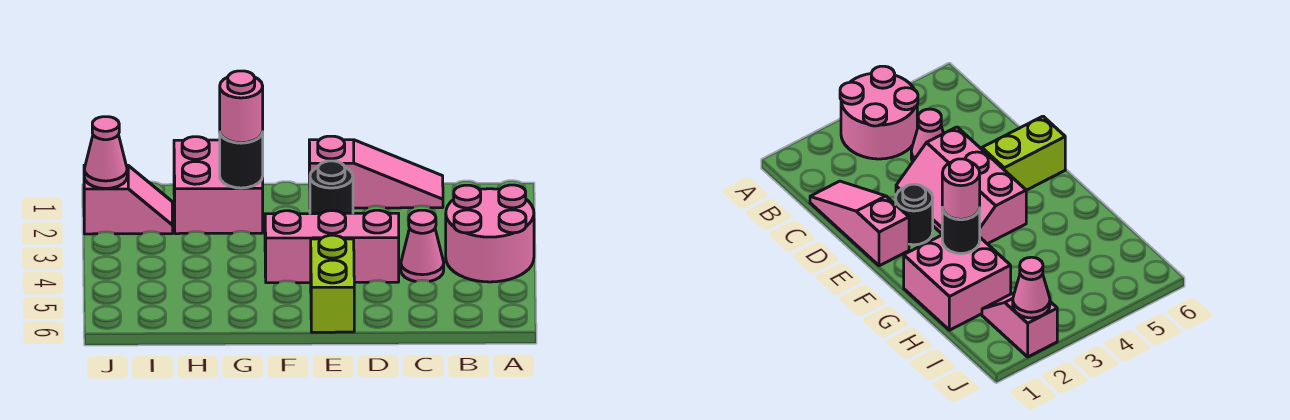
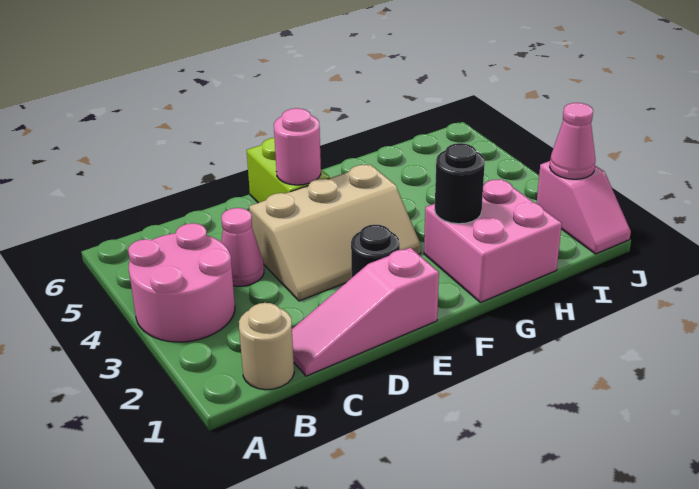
none -> tan 1x1 round brick [239,303,294,390]
pink 2x3 slope [265,210,399,283] -> tan 2x3 slope [249,164,421,301]
pink 1x1 round brick [220,71,263,143] -> pink 1x1 round brick moved to [274,108,321,185]
pink 1x2 slope [84,165,173,234] -> pink 1x2 slope turned to [537,161,631,254]

